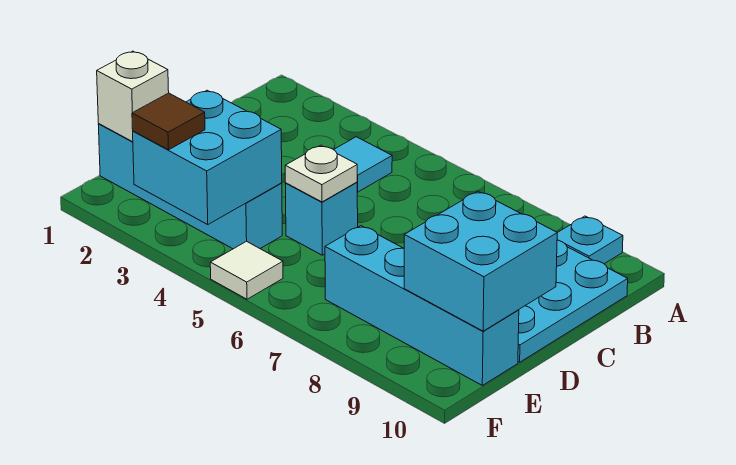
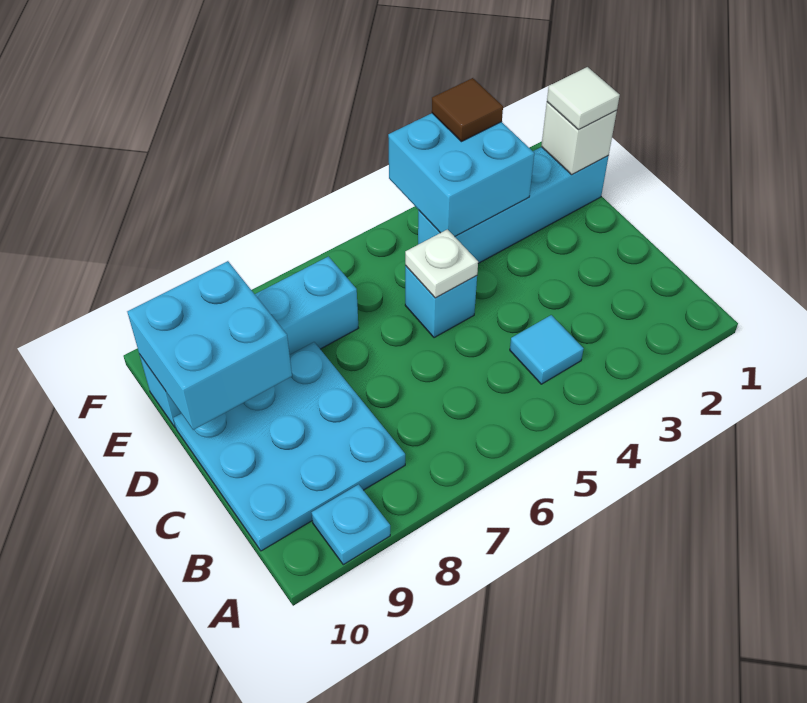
white 1x1 tile [210,241,283,299] -> white 1x1 tile moved to [547,67,620,130]

